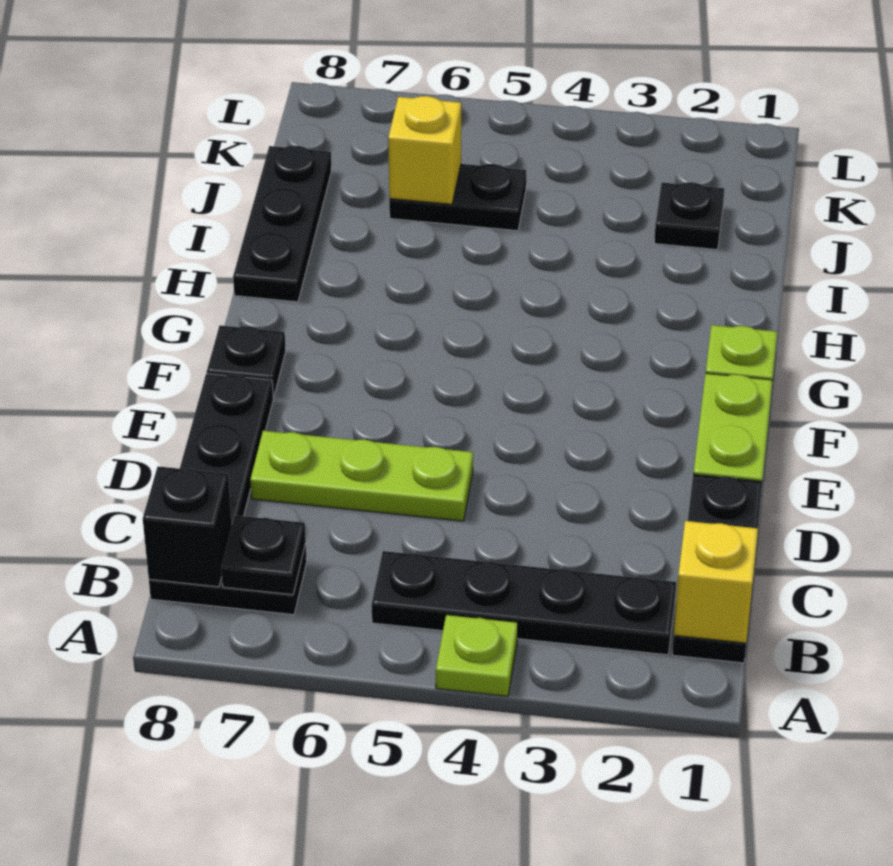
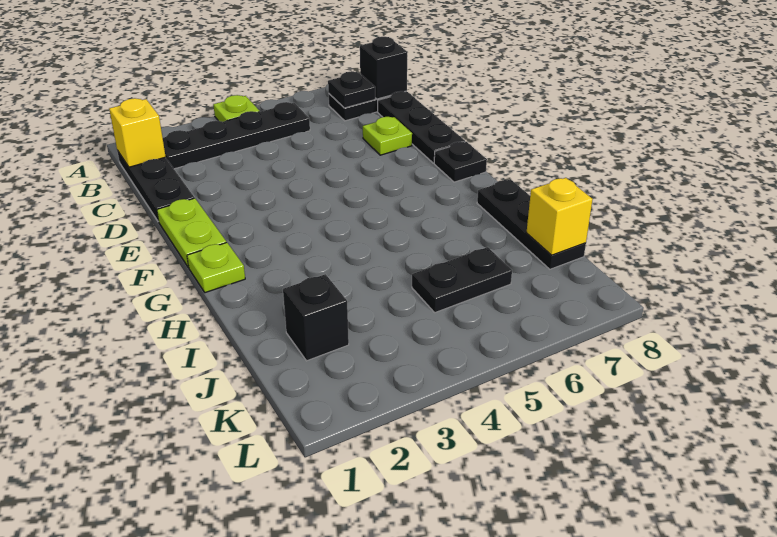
lime 1x3 plate [250,431,473,521] -> lime 1x1 plate [363,117,412,155]
black 1x1 plate [654,182,724,250] -> black 1x1 brick [283,274,349,361]
yellow 1x1 brick [388,96,461,204] -> yellow 1x1 brick moved to [526,178,593,255]

